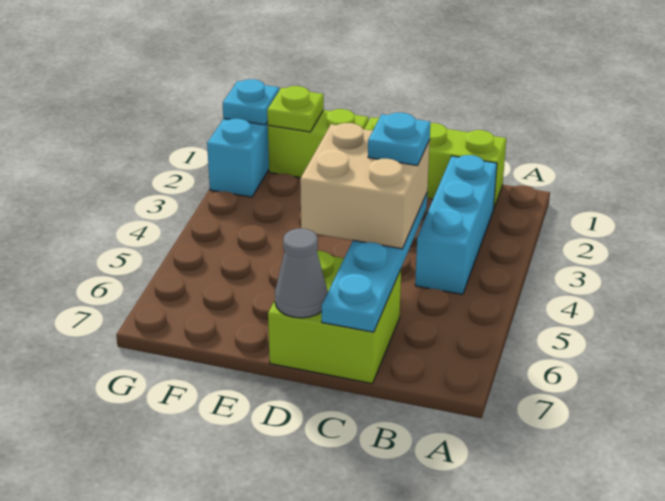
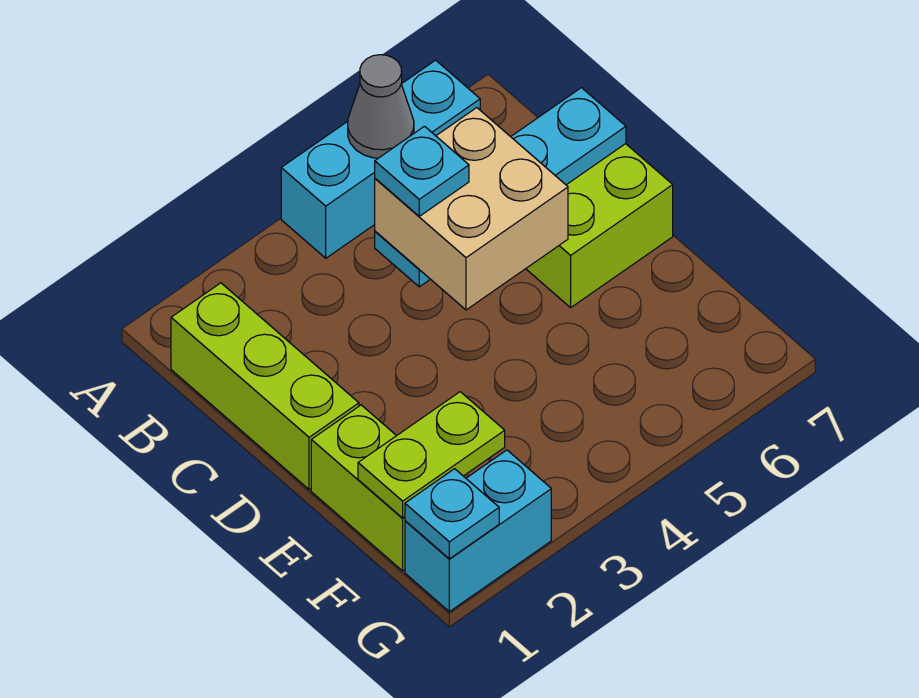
cyan 1x3 brick [415,155,497,294] -> cyan 1x3 brick moved to [281,60,480,258]
grey 1x1 cone [275,228,328,318] -> grey 1x1 cone moved to [348,55,414,158]
lime 1x1 plate [267,86,324,132] -> lime 1x2 plate [358,392,505,518]

